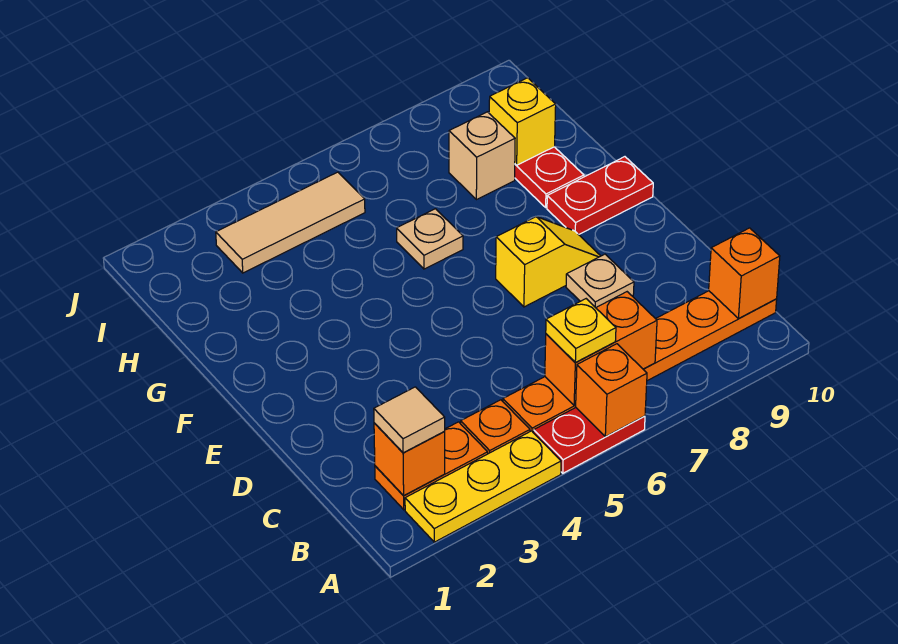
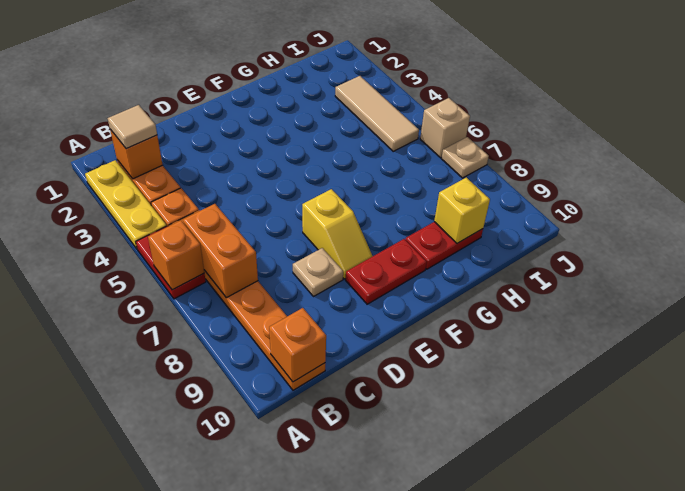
yellow 1x1 plate [546,299,616,362] -> none
red 1x2 plate [547,157,653,235] -> red 1x2 plate turned to [346,239,427,304]
tan 1x1 plate [397,209,463,269] -> tan 1x1 plate moved to [441,137,489,178]
tan 1x1 brick [449,112,515,200] -> tan 1x1 brick moved to [420,98,470,158]

